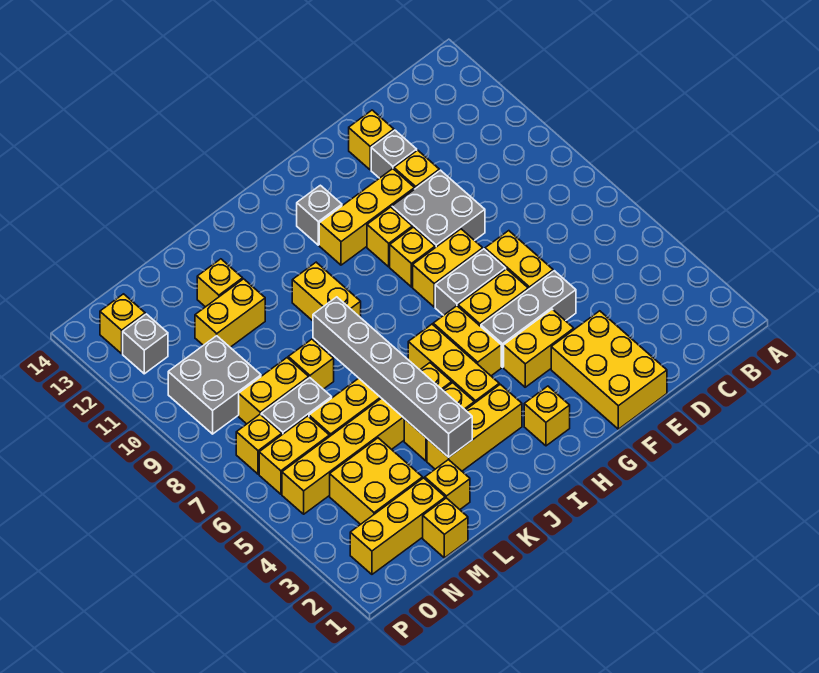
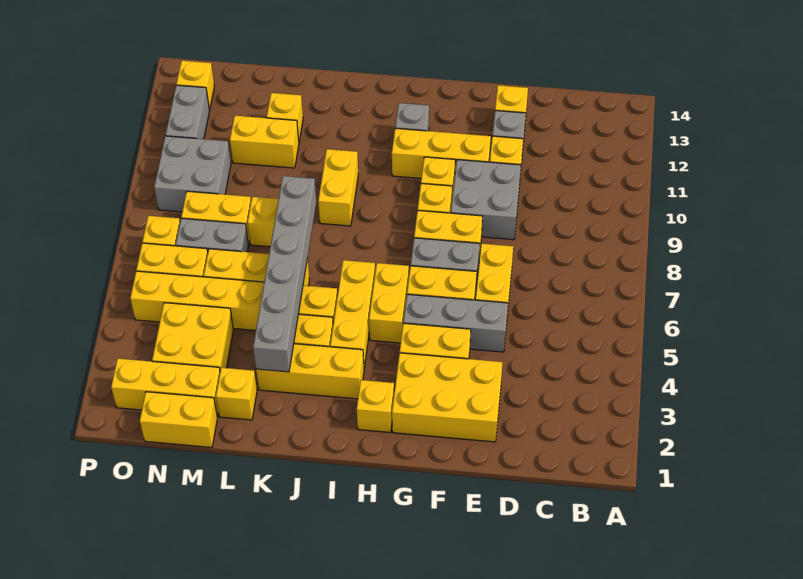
yellow 2x3 brick [551,311,667,429] -> yellow 2x3 brick turned to [392,353,502,442]
yellow 1x1 brick [423,498,468,558] -> yellow 1x2 brick [140,392,217,447]
grey 1x1 brick [123,314,168,374] -> grey 1x2 brick [166,85,209,139]

